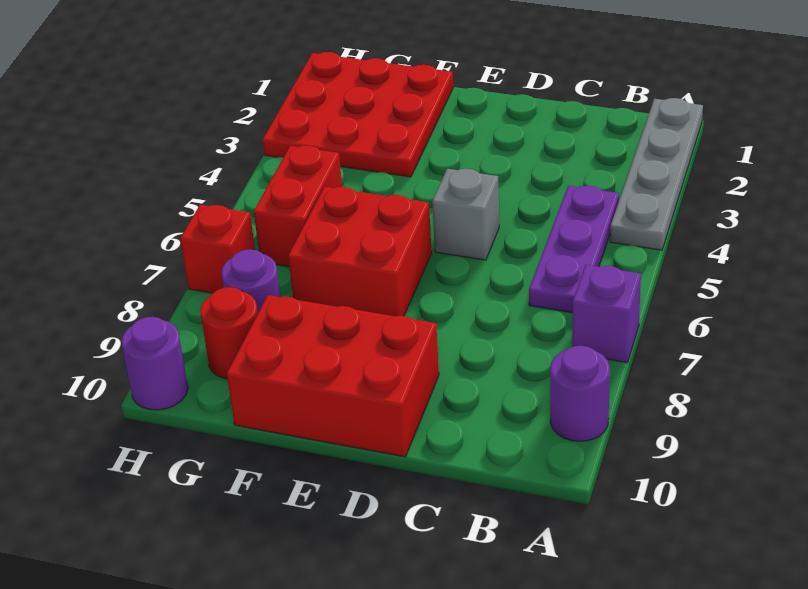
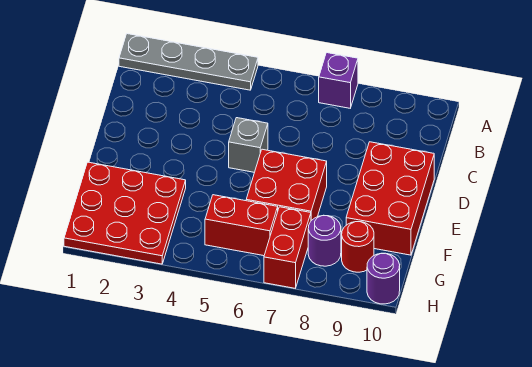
purple 1x1 round brick [550,346,610,441] -> none
purple 1x3 plate [529,186,619,313] -> none
red 1x1 brick [180,205,255,293] -> red 1x2 brick [264,207,311,288]

